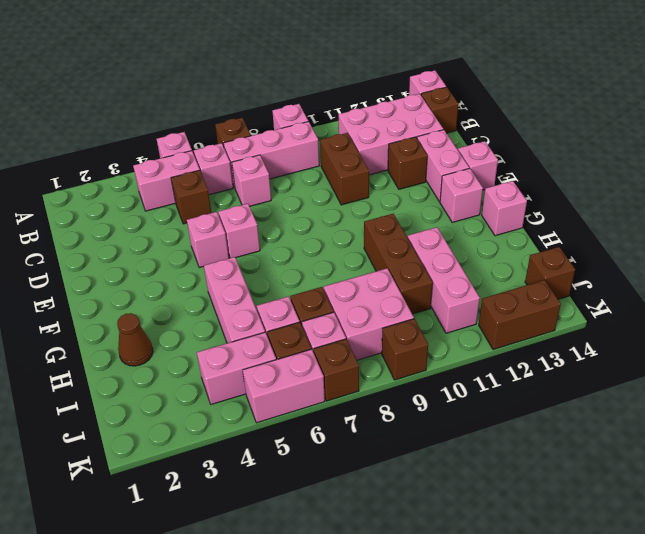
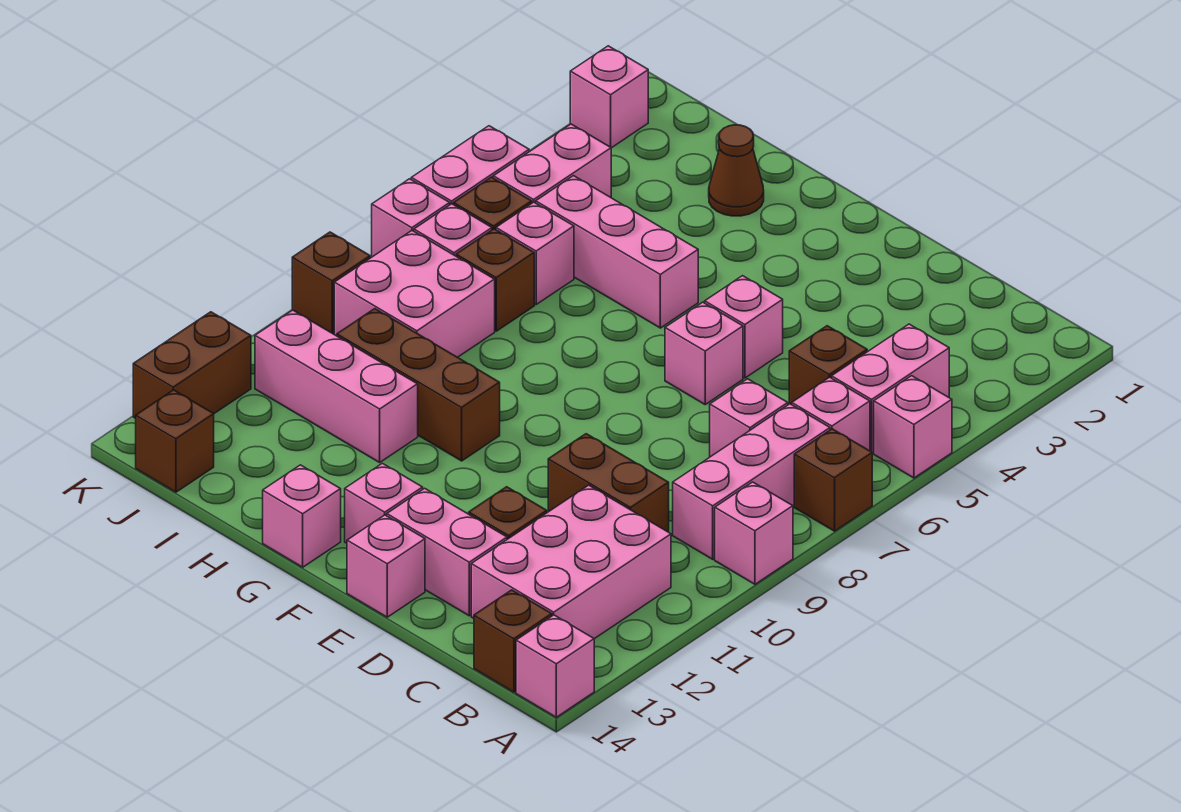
none -> pink 1x1 brick [570,46,648,148]
brown 1x1 brick [314,339,359,401] -> pink 1x1 brick [372,179,450,257]

